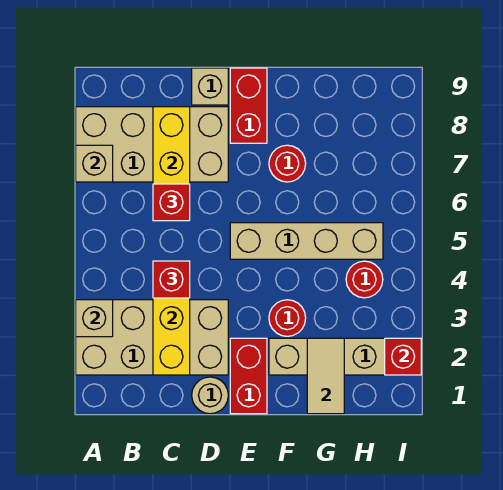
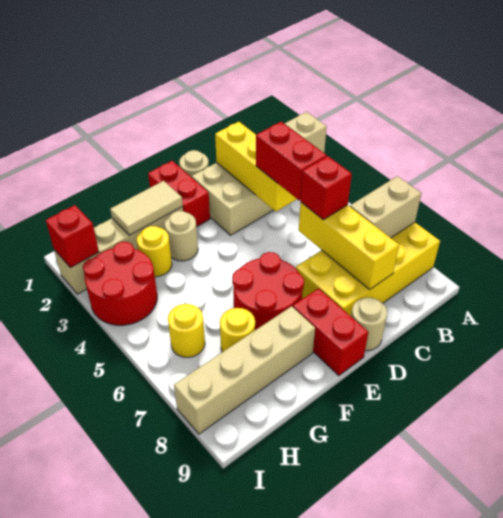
tan 2x4 brick [76,107,228,182] -> yellow 2x4 brick [296,222,440,316]
tan 1x1 brick [76,145,113,182] -> tan 1x2 brick [350,176,421,238]
red 1x1 brick [153,261,190,298] -> red 1x2 brick [256,122,327,201]
tan 1x1 brick [192,68,228,105] -> tan 1x1 round brick [351,297,387,351]
tan 1x4 brick [230,223,383,259] -> tan 1x4 brick moved to [174,306,315,434]
red 1x1 round brick [269,300,306,336] -> tan 1x1 round brick [164,211,198,261]
red 1x1 round brick [269,145,306,182] -> red 2x2 round brick [232,252,304,330]
tan 1x2 tile [307,338,344,414] -> tan 1x2 tile turned to [110,181,183,235]
none -> yellow 1x1 round brick [137,226,172,277]
none -> yellow 1x1 round brick [220,308,255,352]
red 1x1 round brick [346,261,383,298] -> red 2x2 round brick [83,242,157,325]
none -> yellow 1x1 round brick [168,304,205,357]

